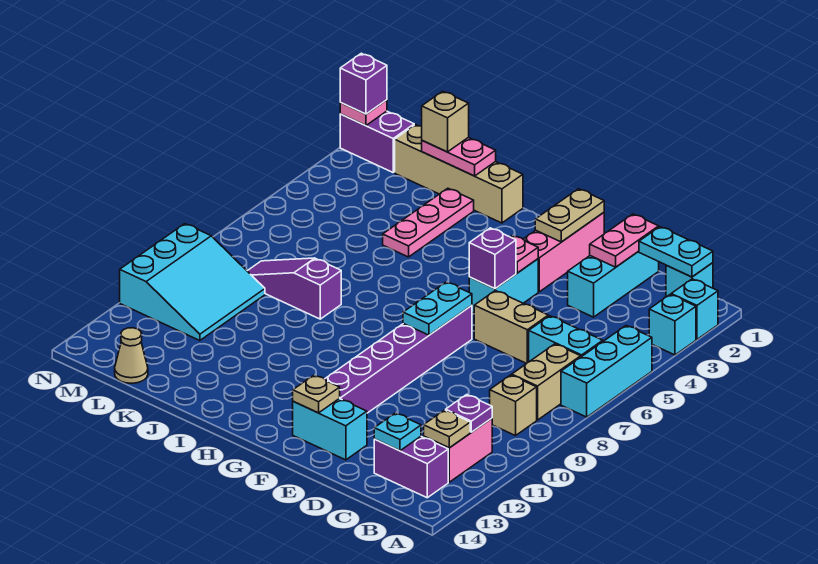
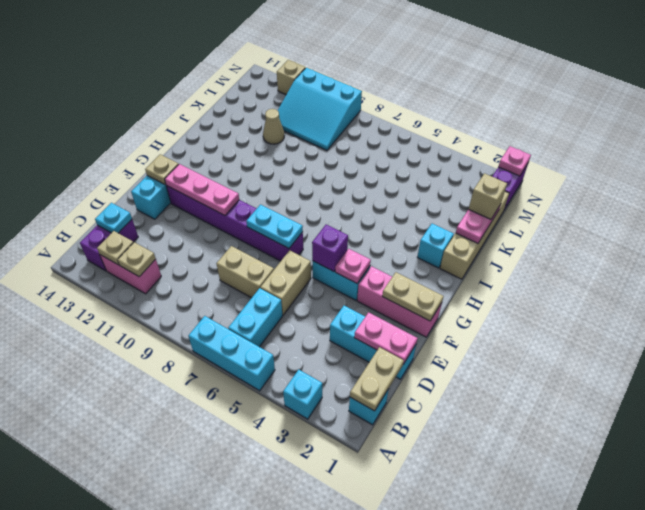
cyan 1x1 brick [671,279,718,339] -> cyan 1x1 brick moved to [417,224,454,268]
cyan 1x2 plate [639,227,713,277] -> tan 1x2 plate [350,347,404,411]
tan 1x2 brick [512,344,581,420] -> tan 1x2 brick moved to [216,246,274,298]
tan 1x1 brick [490,375,537,436] -> tan 1x1 brick moved to [277,60,305,95]
purple 1x1 plate [446,395,492,432] -> tan 1x1 plate [118,242,156,277]
pink 1x3 plate [383,188,474,257] -> pink 1x3 plate moved to [165,164,239,215]
purple 1x3 slope [248,258,341,319] -> none
tan 1x1 cone [115,328,148,383] -> tan 1x1 cone moved to [263,109,284,144]
purple 1x1 brick [340,53,387,114] -> none

